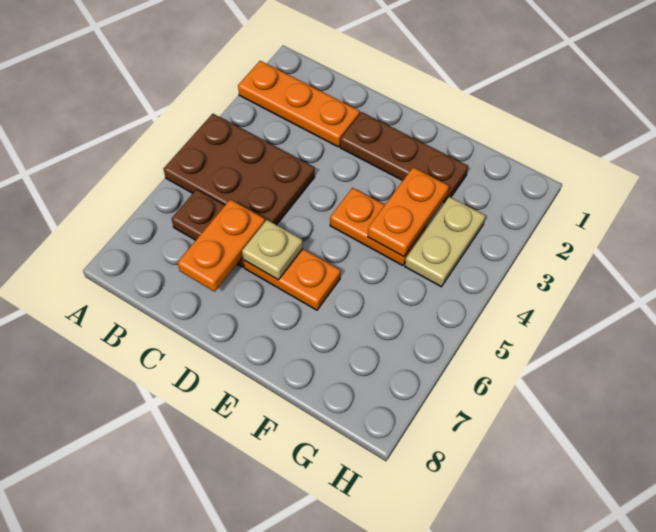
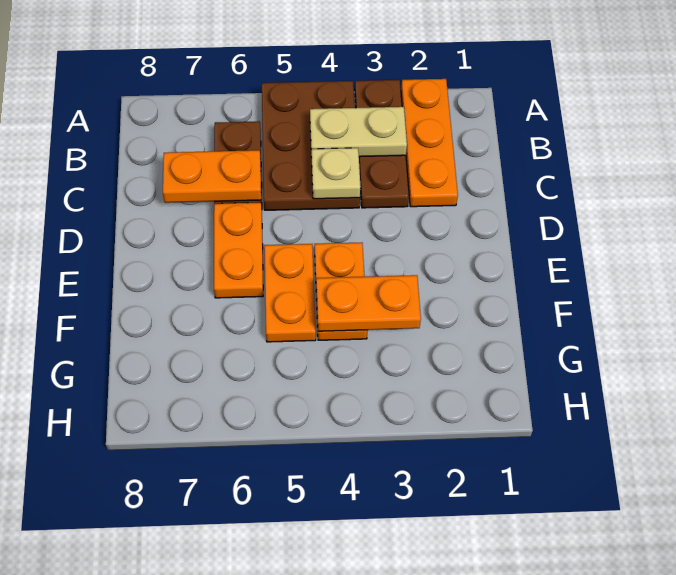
brown 1x3 plate [340,112,468,202] -> brown 1x3 plate moved to [355,80,409,208]
tan 1x1 plate [242,220,303,280] -> tan 1x1 plate moved to [312,148,361,199]
none -> orange 1x2 plate [264,244,316,342]
tan 1x2 plate [405,197,485,287] -> tan 1x2 plate moved to [310,107,407,157]

